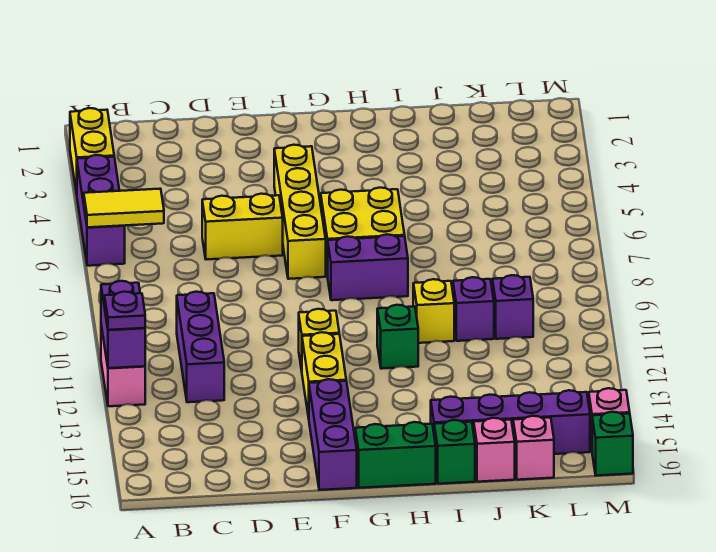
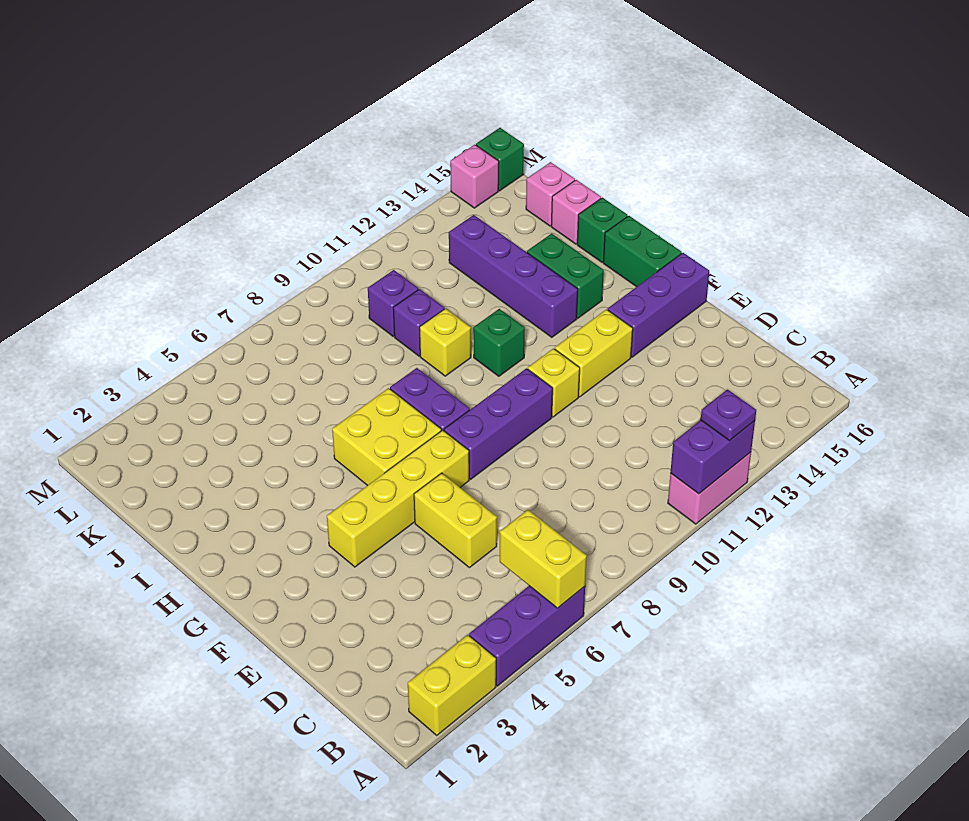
yellow 1x2 tile [84,189,164,227] -> yellow 1x2 brick [500,510,587,608]
purple 1x3 brick [177,292,224,402] -> purple 1x3 brick moved to [444,368,553,479]
none -> green 1x2 brick [527,234,604,318]
purple 1x4 brick [431,390,590,454] -> purple 1x4 brick moved to [449,215,578,337]

